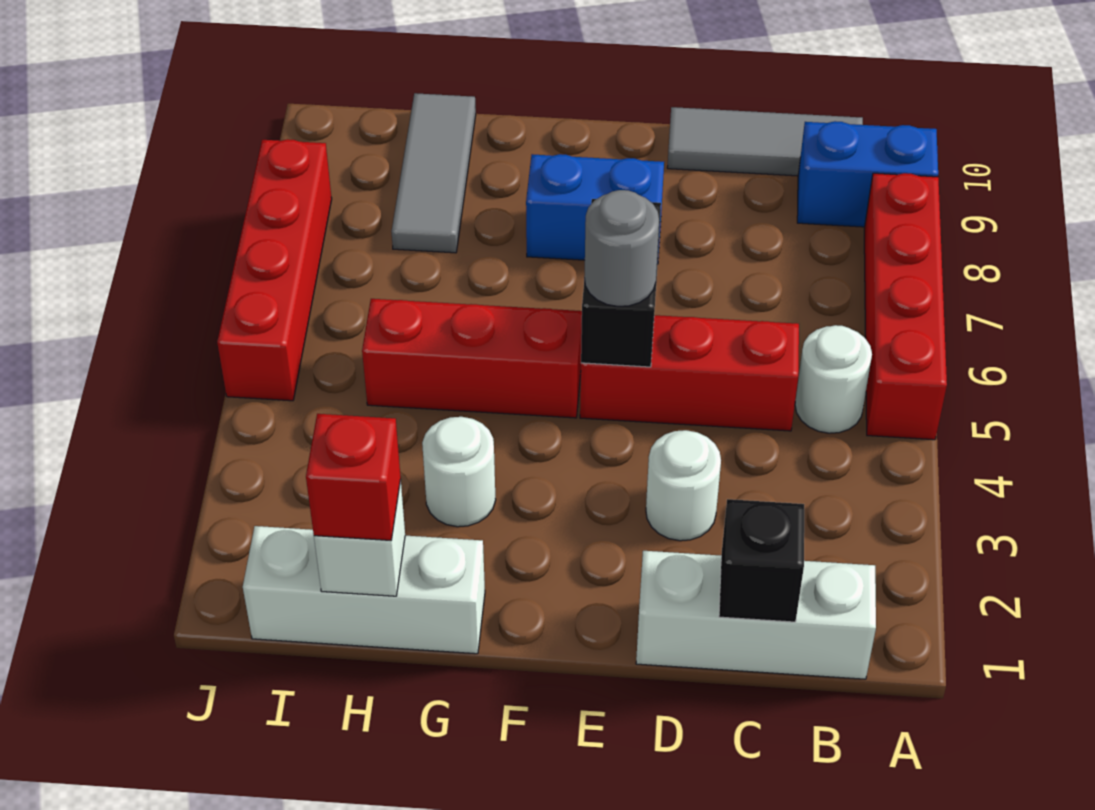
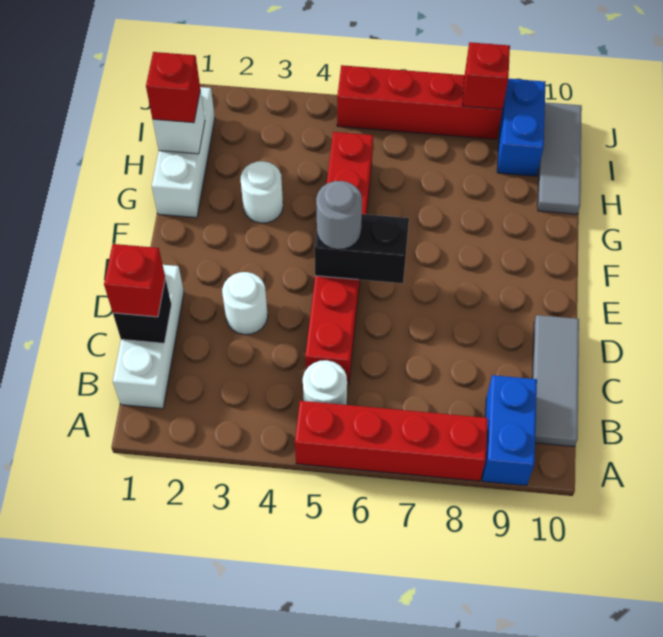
none -> red 1x1 brick [104,244,165,317]
blue 1x2 brick [526,154,664,260] -> blue 1x2 brick moved to [497,79,546,176]
grey 1x3 tile [391,93,476,253] -> grey 1x3 tile turned to [538,102,582,214]
none -> red 1x1 brick [463,42,510,109]

